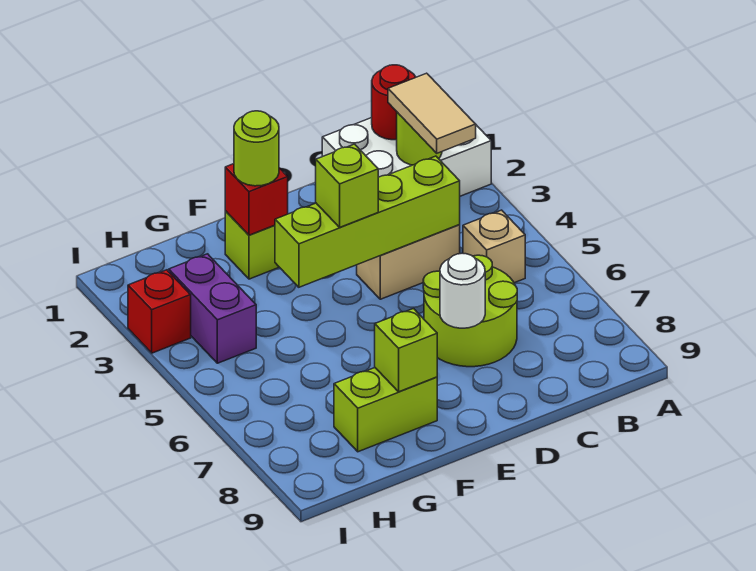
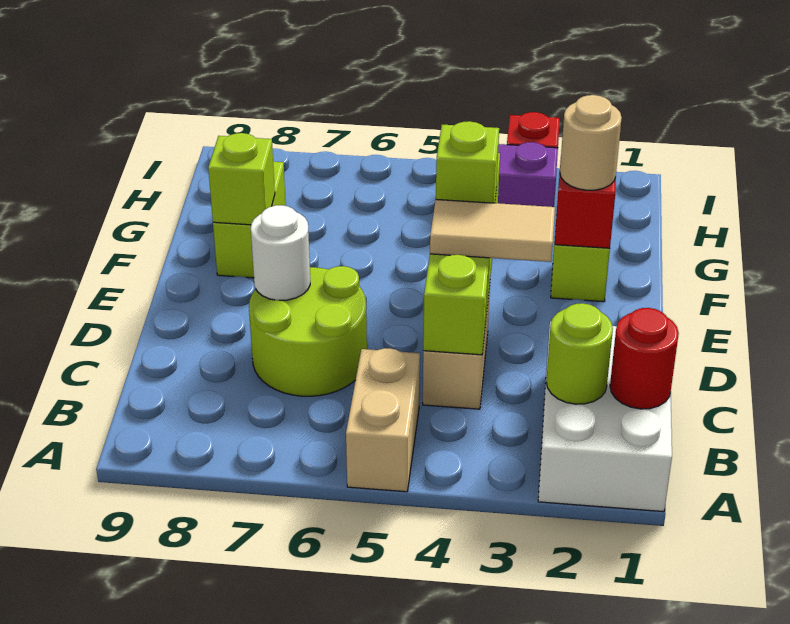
tan 1x2 tile [388,73,476,153] -> tan 1x2 tile moved to [430,199,555,262]
tan 1x1 brick [463,210,525,283] -> tan 1x2 brick [346,348,420,492]
lime 1x1 round brick [234,111,279,186] -> tan 1x1 round brick [560,95,622,190]

